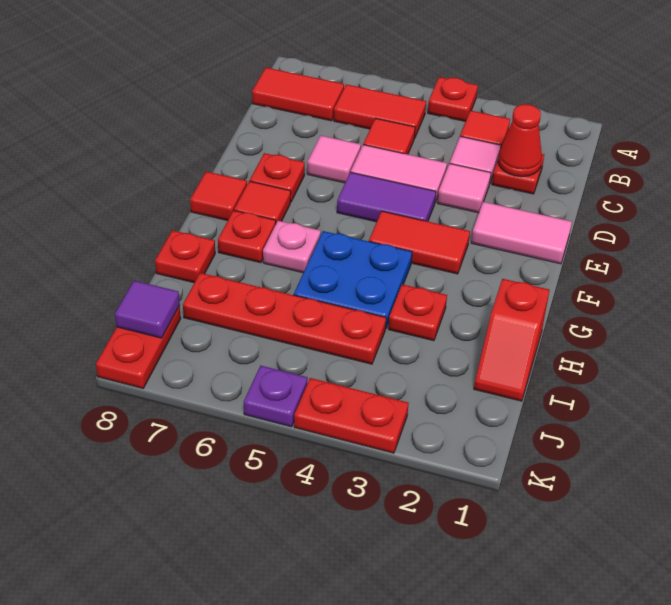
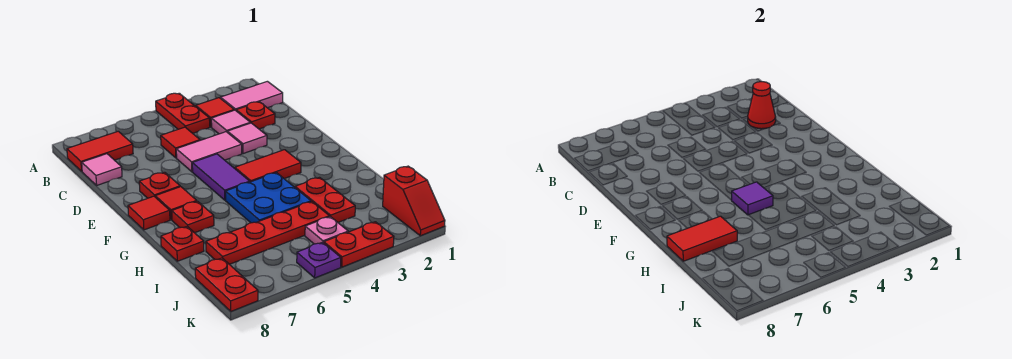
red 1x1 plate [428,77,478,122] -> red 1x2 plate [156,93,210,133]
red 1x2 tile [334,84,426,138] -> red 1x2 tile moved to [667,216,737,261]
pink 1x1 tile [307,136,361,183] -> pink 1x1 tile moved to [82,154,122,185]
pink 1x2 tile [471,202,572,264] -> pink 1x2 tile moved to [220,81,283,110]
purple 1x2 tile [337,172,436,222] -> purple 1x2 tile turned to [192,154,250,200]
pink 1x1 plate [263,221,321,273] -> pink 1x1 plate moved to [305,217,348,244]
red 1x2 slope [474,279,550,401] -> red 1x2 slope moved to [383,166,445,236]
red 1x1 plate [388,284,447,341] -> red 1x2 plate [295,178,355,222]
purple 1x1 tile [115,281,180,338] -> purple 1x1 tile moved to [732,182,773,215]

